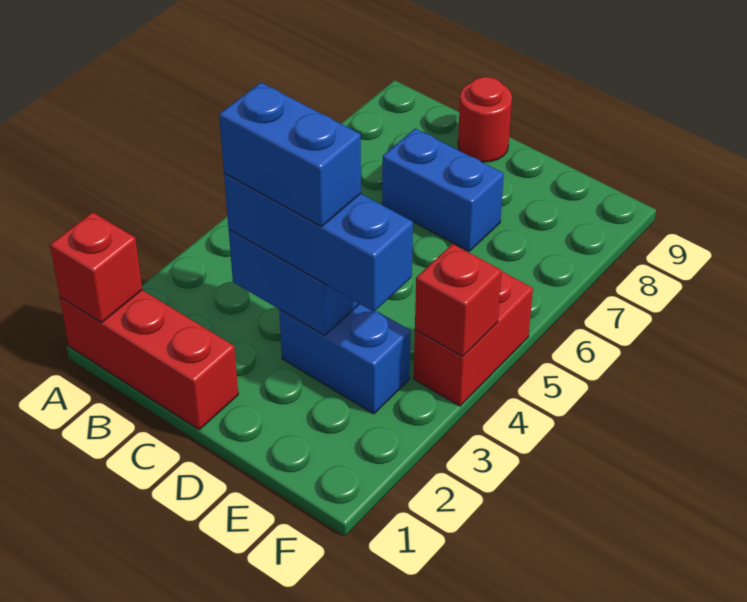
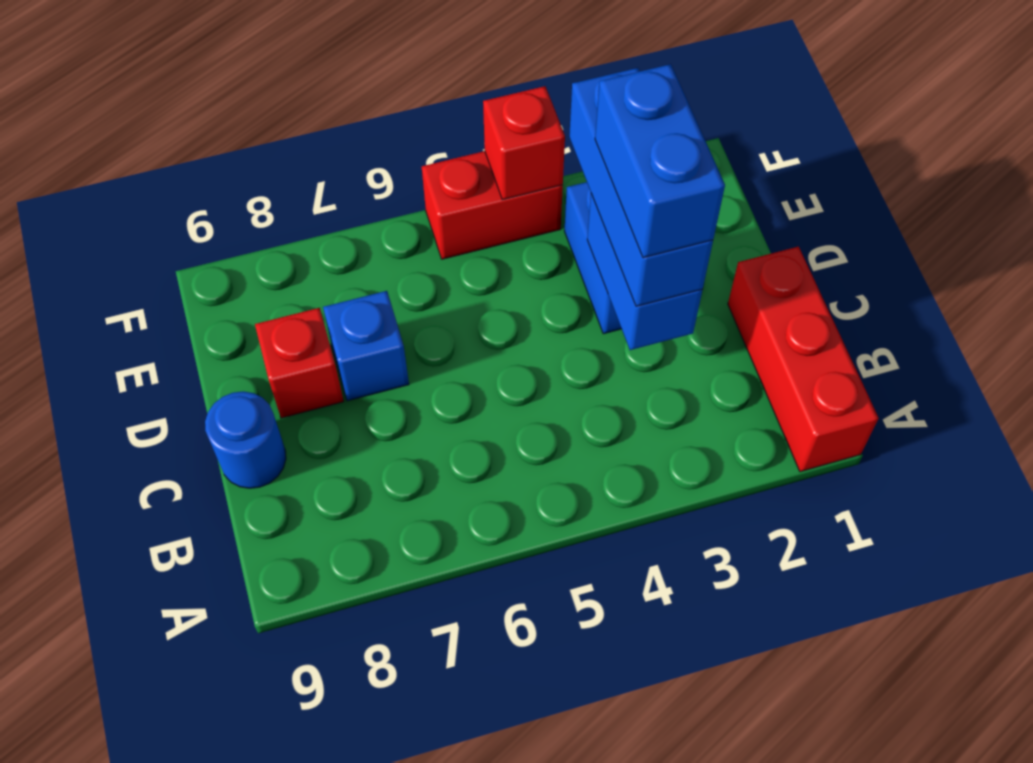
red 1x1 brick [50,212,142,323] -> red 1x1 brick moved to [255,308,344,418]
blue 1x2 brick [382,129,504,251] -> blue 1x1 brick [323,291,409,401]
red 1x1 round brick [458,77,512,162] -> blue 1x1 round brick [205,391,286,488]

